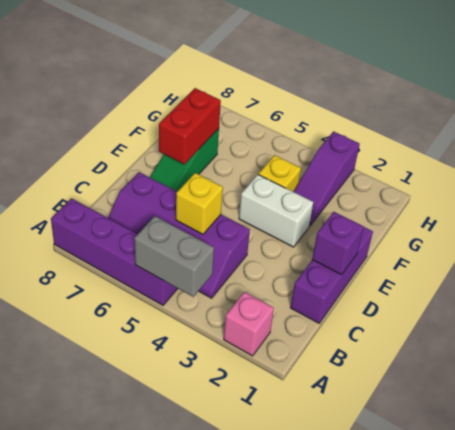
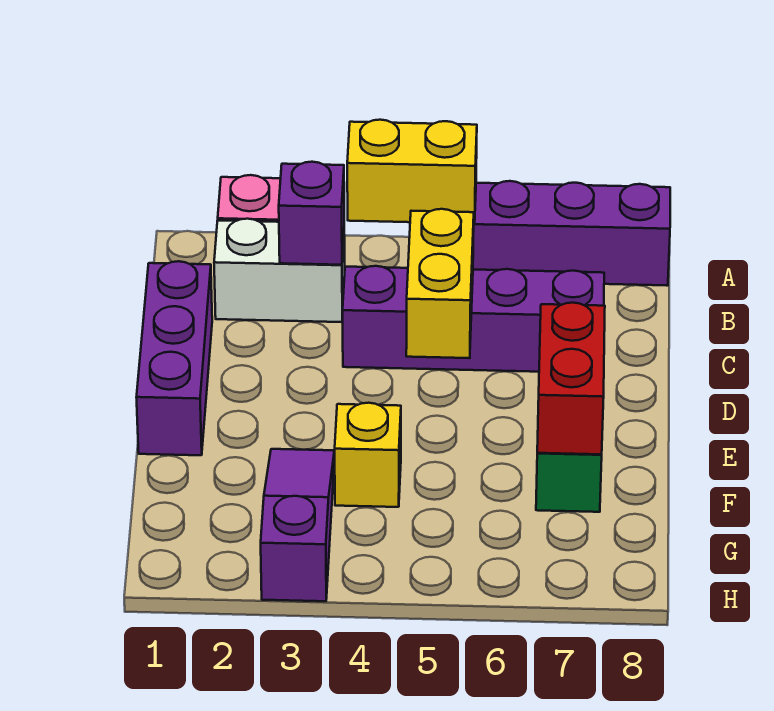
grey 1x2 brick [134,216,214,297] -> yellow 1x2 brick [347,120,477,223]
yellow 1x1 brick [176,173,223,234] -> yellow 1x2 brick [406,209,474,358]
purple 1x1 brick [312,212,364,275] -> purple 1x1 brick moved to [279,162,344,265]
white 1x2 brick [239,175,313,247] -> white 1x2 brick moved to [214,219,345,322]

